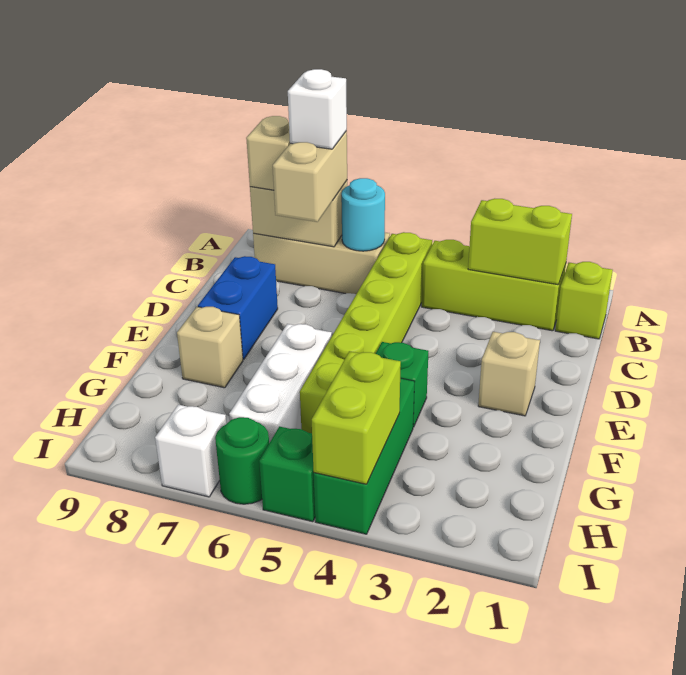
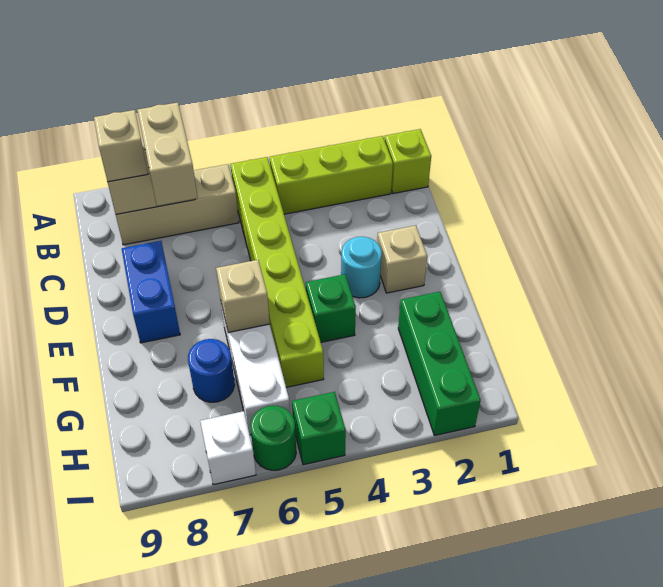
lime 1x2 brick [468,199,572,285] -> none
cyan 1x1 round brick [341,178,385,251] -> cyan 1x1 round brick moved to [341,237,382,298]
white 1x1 brick [288,69,347,149] -> none
tan 1x1 brick [177,307,243,388] -> tan 1x1 brick moved to [216,260,270,333]
green 1x3 brick [314,378,415,534] -> green 1x3 brick moved to [398,292,481,436]
none -> blue 1x1 round brick [188,339,235,402]
lime 1x2 brick [312,351,401,484] -> none

